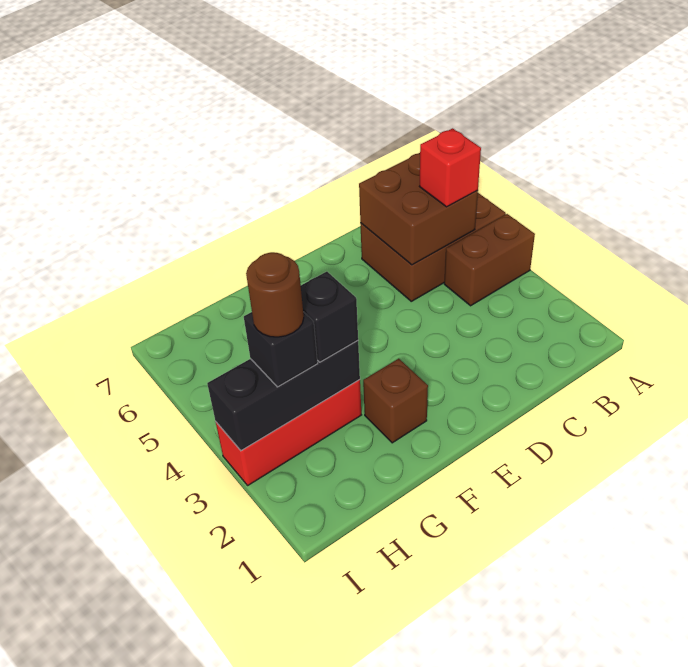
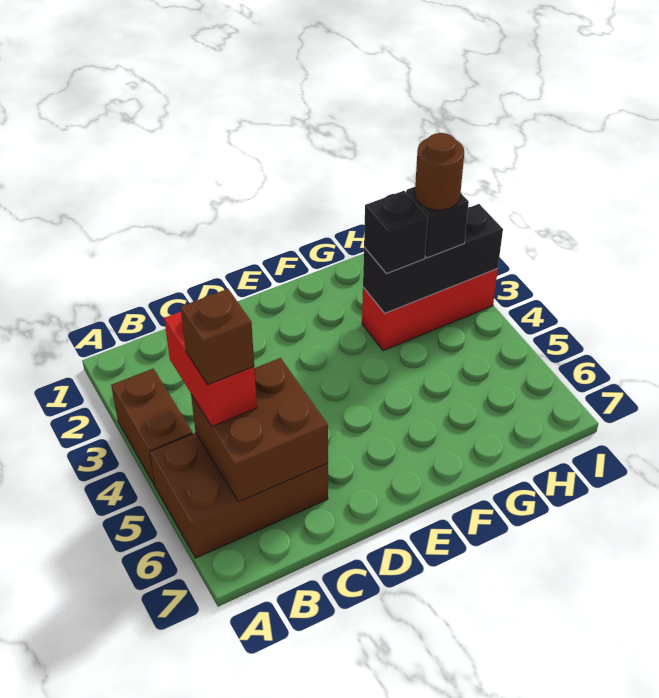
brown 1x2 brick [444,214,535,306] -> brown 1x2 brick turned to [111,369,193,486]
red 1x1 brick [419,128,481,207] -> red 1x2 brick [164,312,257,426]
brown 1x1 brick [363,359,428,443] -> brown 1x1 brick moved to [181,289,254,385]

